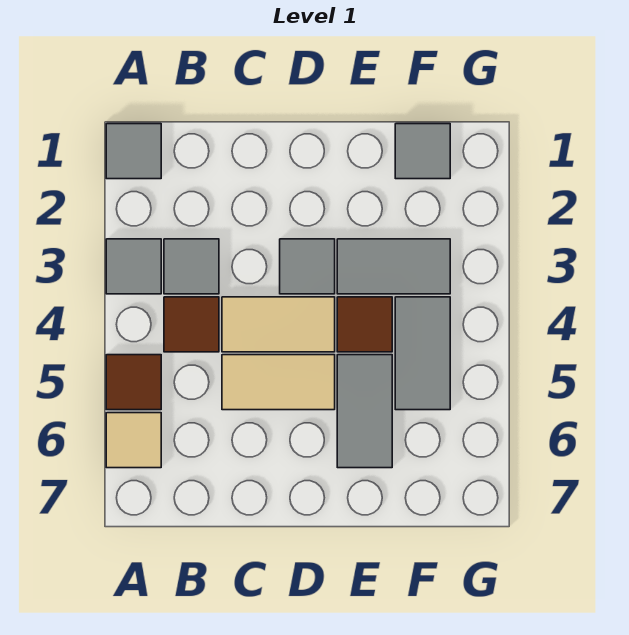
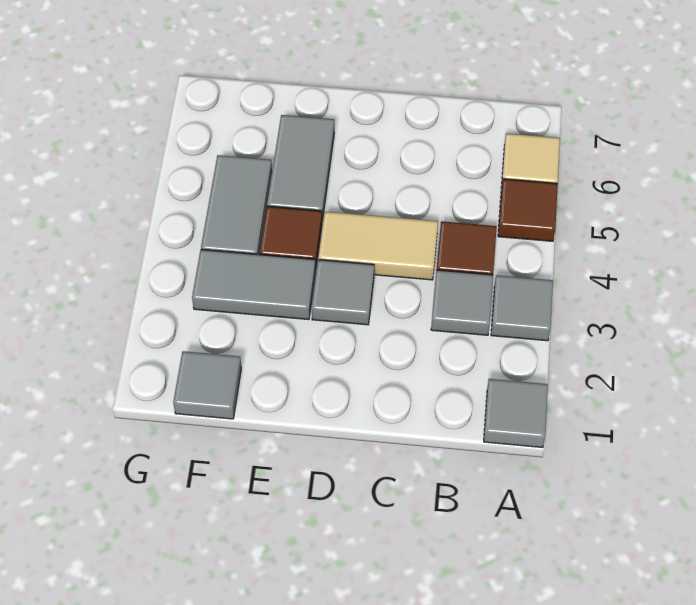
tan 1x2 tile [222,355,335,410] -> none

